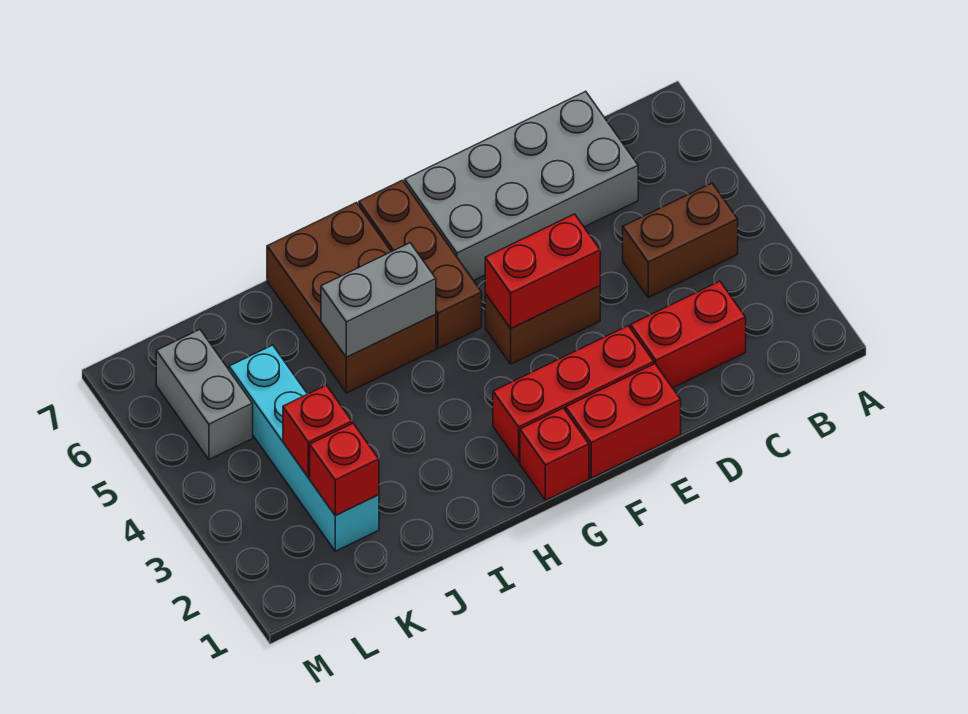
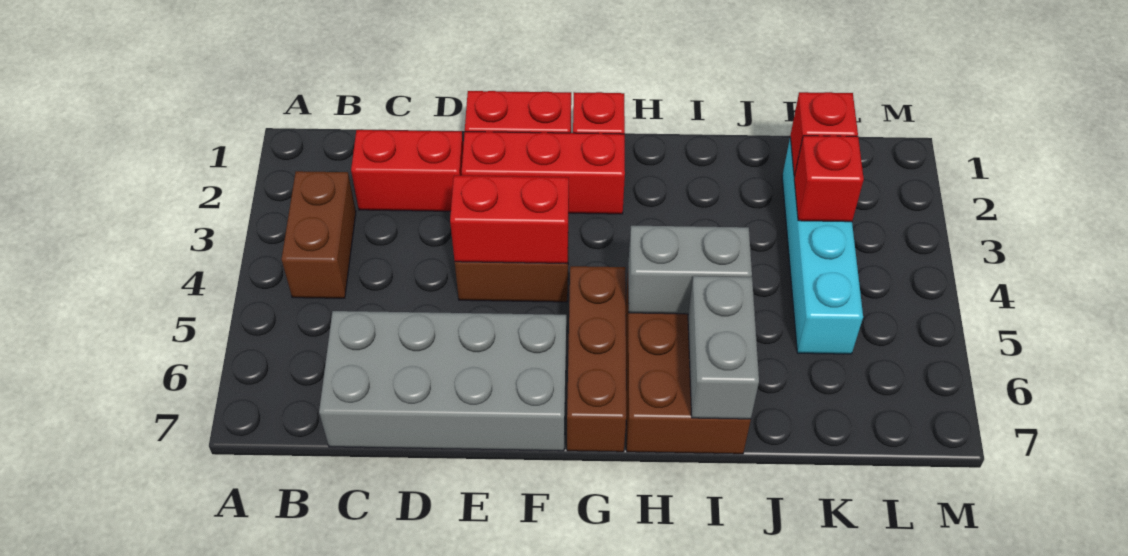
brown 1x2 brick [623,183,738,298] -> brown 1x2 brick turned to [282,171,356,298]
grey 1x2 brick [156,330,253,460] -> grey 1x2 brick moved to [688,276,759,419]

